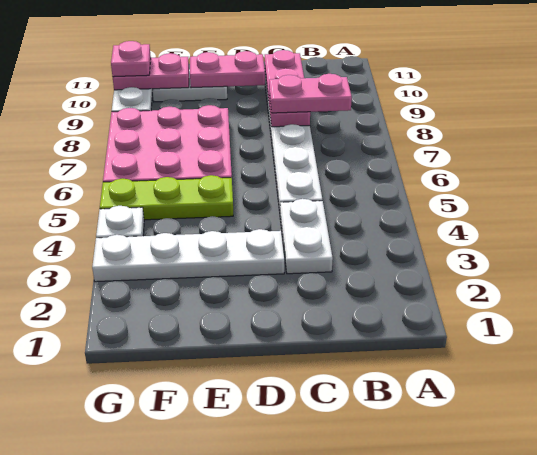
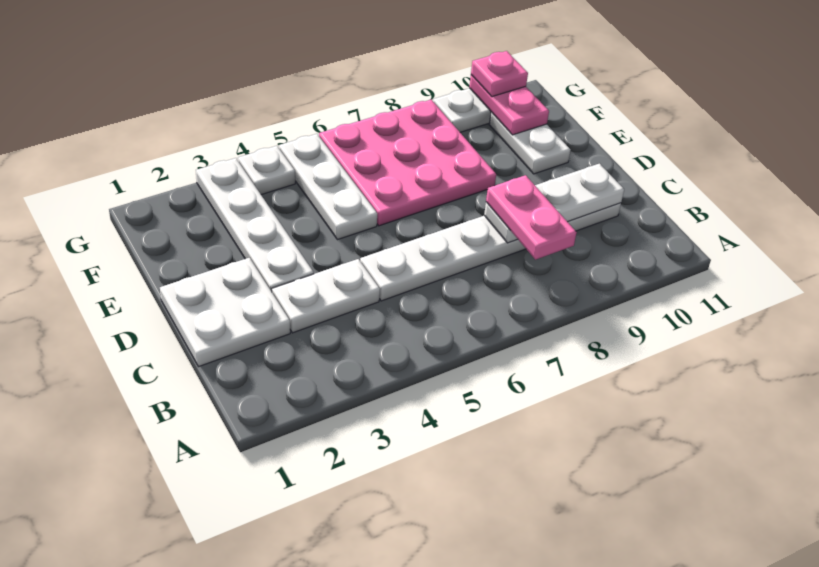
none -> white 2x2 plate [160,258,290,367]
pink 1x3 plate [265,50,310,127] -> white 1x3 plate [484,164,624,243]
pink 1x2 plate [190,51,265,88] -> none
lime 1x3 plate [100,175,233,220] -> white 1x3 plate [279,134,377,240]

